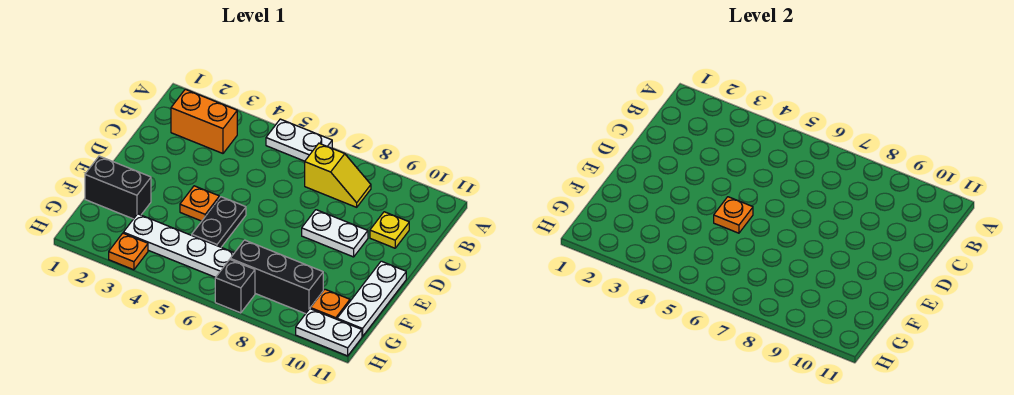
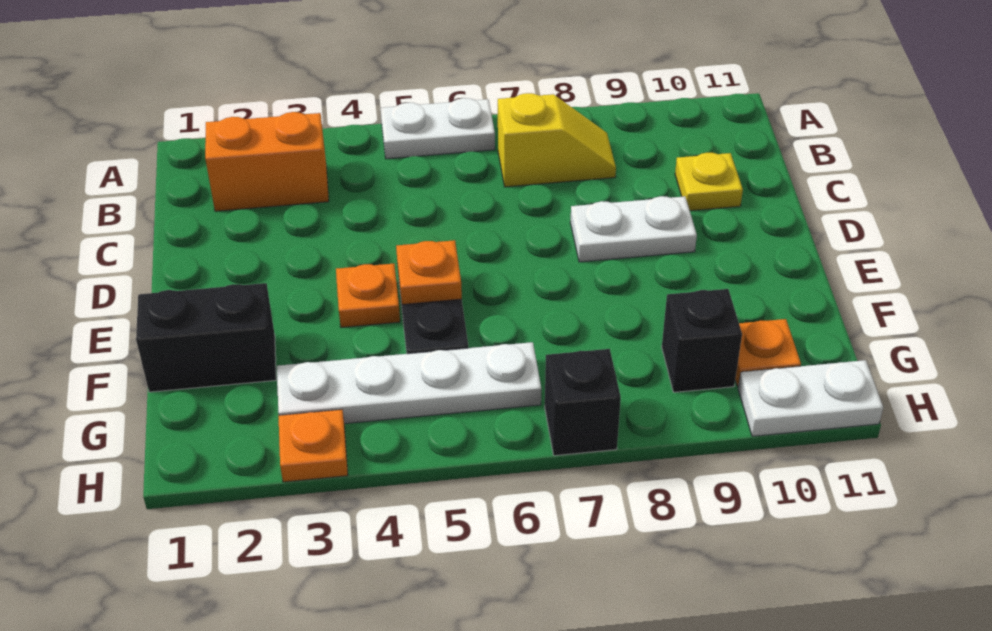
white 1x3 plate [337,261,406,337] -> none
black 1x3 brick [230,240,323,314] -> black 1x1 brick [662,289,742,392]

